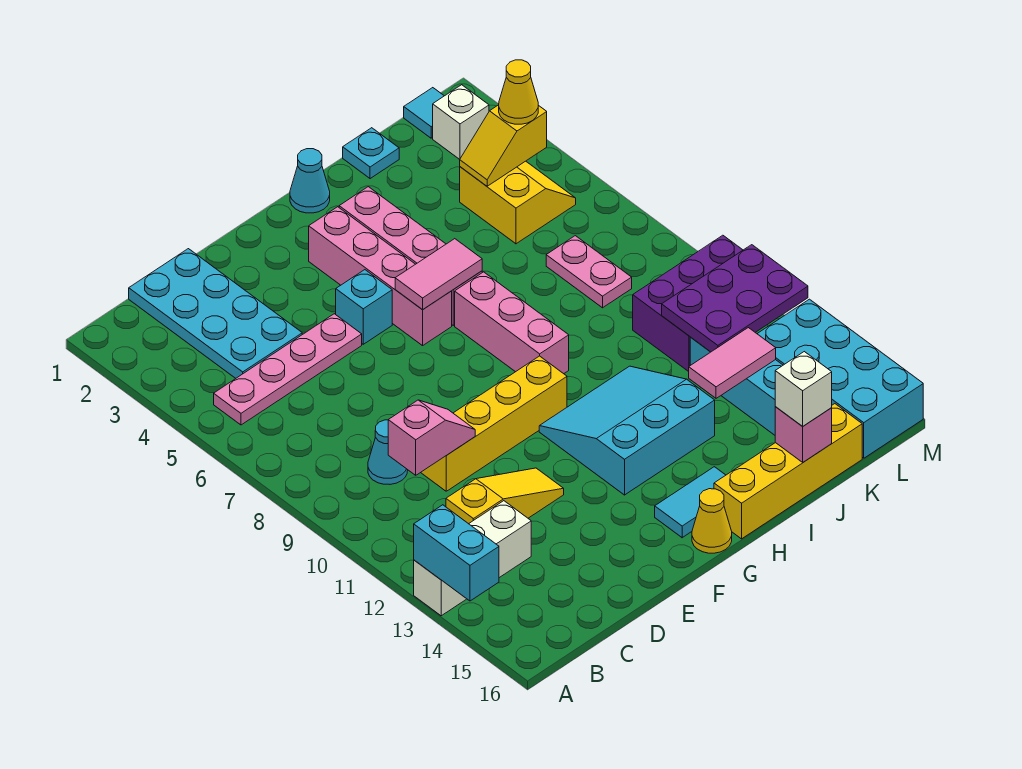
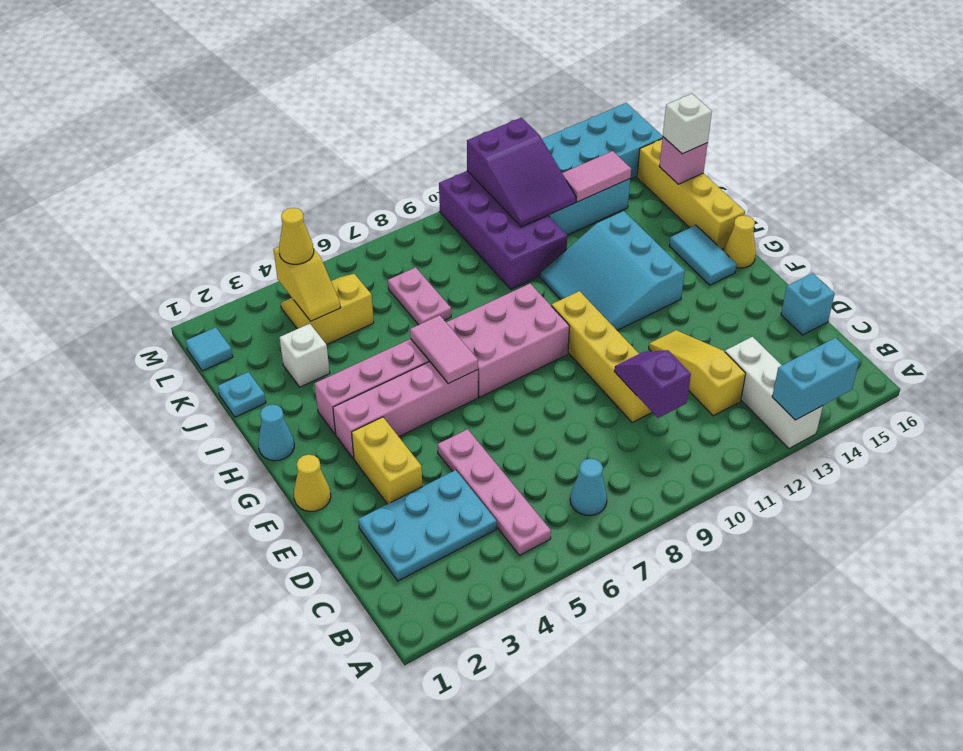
cyan 2x4 plate [129,249,302,378] -> cyan 2x3 plate [358,470,497,581]
cyan 1x1 cone [368,420,408,484] -> cyan 1x1 cone moved to [570,459,607,516]
pink 1x2 slope [388,400,475,475] -> purple 1x2 slope [614,350,691,418]
none -> yellow 1x2 brick [352,417,423,504]
none -> yellow 1x1 cone [294,455,331,512]
cyan 1x1 brick [336,270,392,344] -> cyan 1x1 brick moved to [781,273,835,335]
pink 1x3 brick [455,272,569,374] -> pink 2x3 brick [446,284,570,397]
pink 1x2 tile [689,328,776,398] -> pink 1x2 tile turned to [562,151,631,202]
pink 1x2 plate [546,236,632,308] -> pink 1x2 plate turned to [388,267,451,325]
purple 2x3 brick [633,235,743,372] -> purple 2x4 brick [439,171,567,289]
purple 2x3 plate [662,245,808,352] -> purple 2x3 slope [467,118,576,227]
white 1x1 brick [433,85,489,159] -> white 1x1 brick moved to [280,324,330,387]

